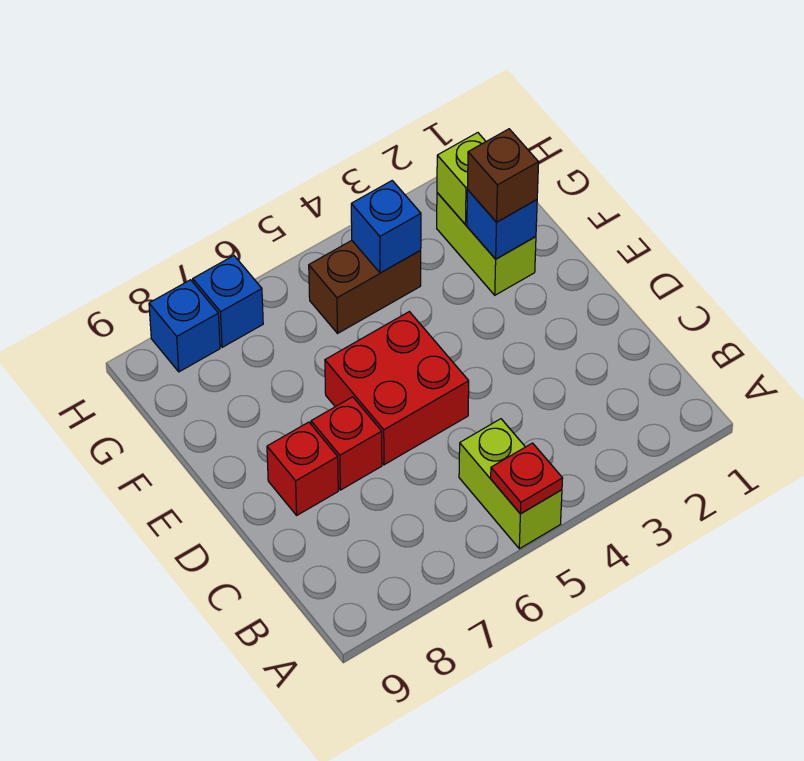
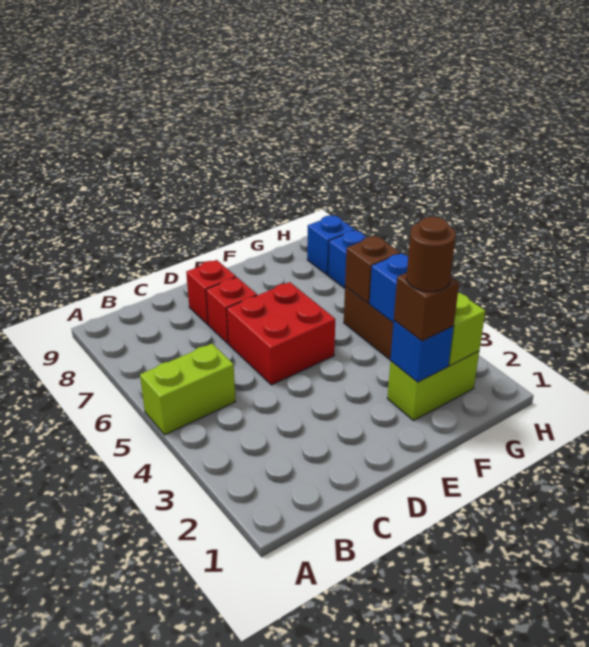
red 1x1 plate [491,443,563,514] -> none
none -> brown 1x1 round brick [406,217,456,292]
none -> brown 1x1 brick [345,236,400,304]

